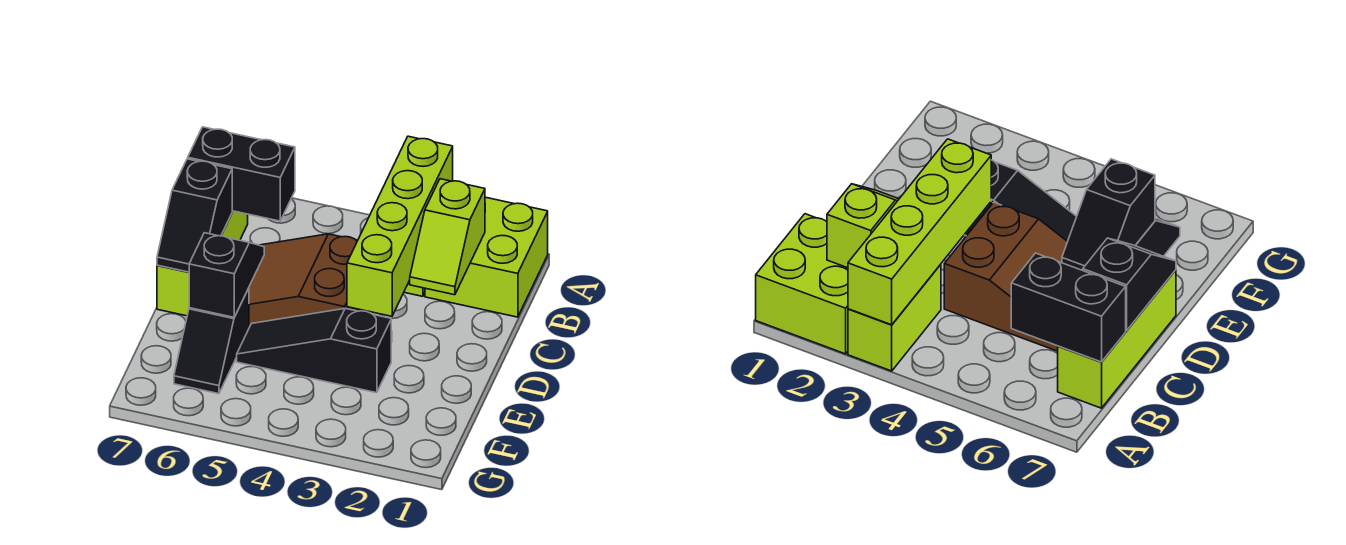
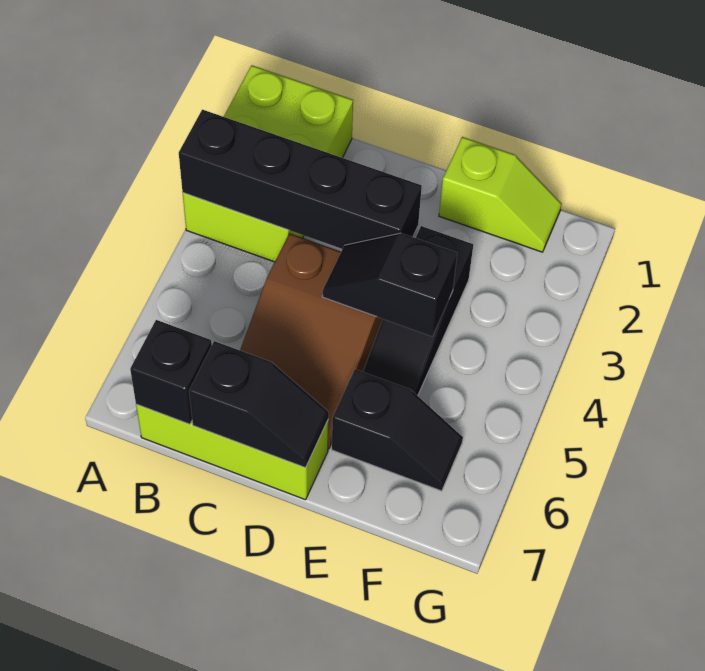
lime 1x4 brick [347,136,453,316] -> black 1x4 brick [179,110,422,249]
lime 1x2 slope [410,179,485,295] -> lime 1x2 slope moved to [439,137,562,252]
black 1x2 brick [188,127,295,221] -> black 1x1 brick [130,320,212,424]
black 1x2 slope [189,233,264,317] -> black 1x2 slope moved to [323,233,457,336]

